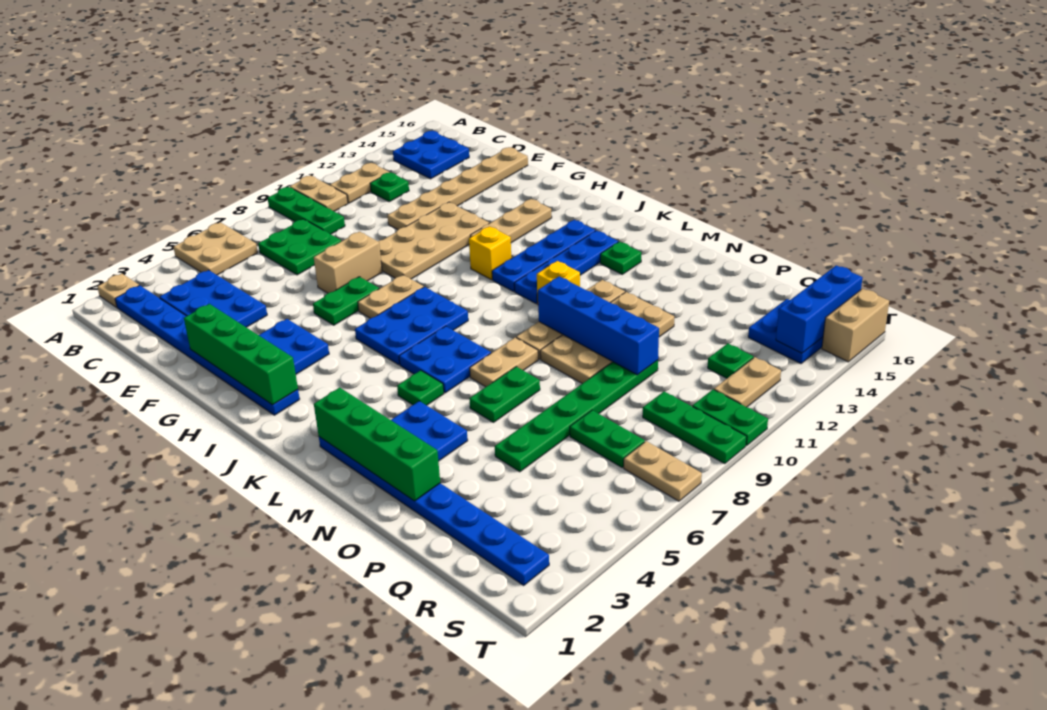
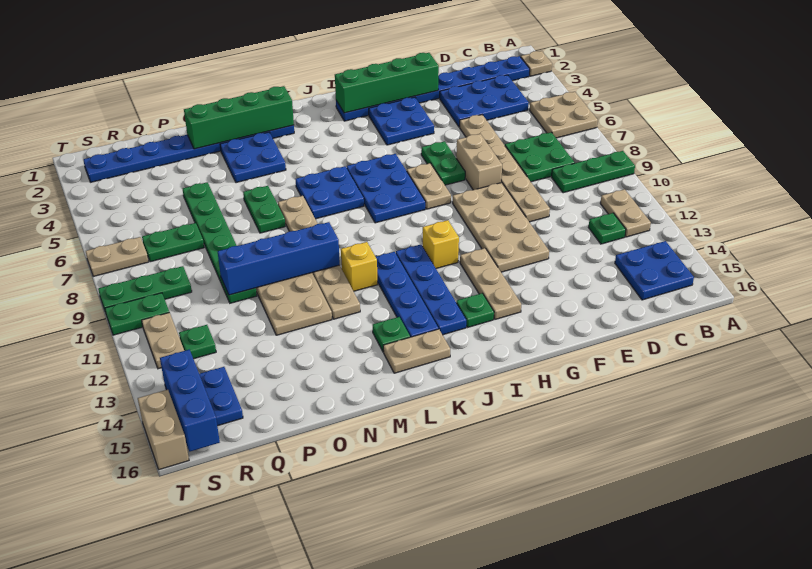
tan 1x2 plate [290,176,348,211] -> tan 1x2 plate moved to [383,329,450,373]
tan 1x6 plate [387,147,528,230] -> tan 1x6 plate moved to [460,115,550,222]
green 1x1 plate [397,370,444,405] -> green 1x1 plate moved to [456,293,494,327]

